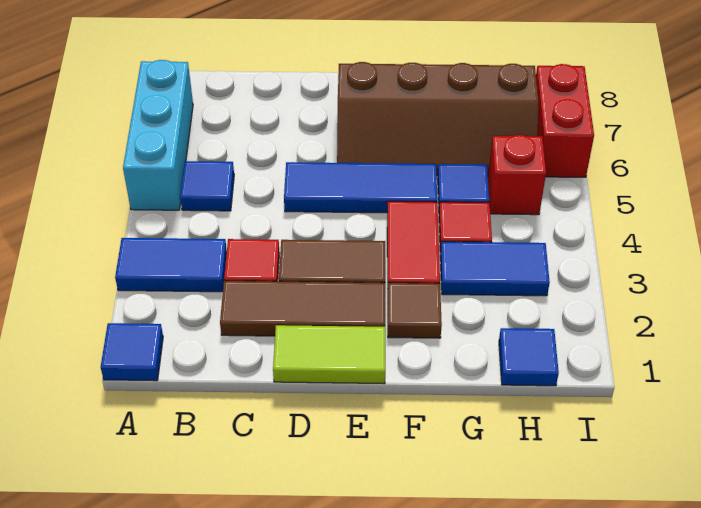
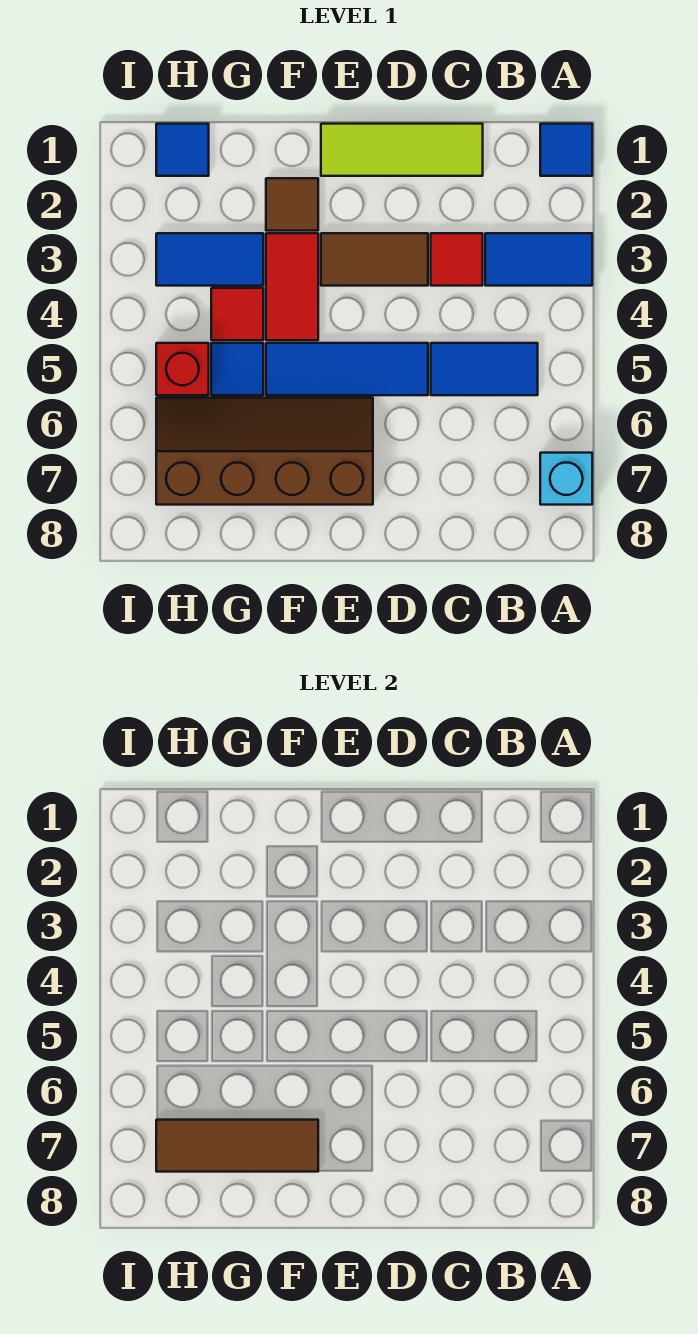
cyan 1x3 brick [123,60,193,210] -> cyan 1x1 brick [540,453,592,505]
blue 1x1 tile [180,161,234,211] -> blue 1x2 tile [431,343,538,395]
brown 1x3 tile [220,281,385,336] -> brown 1x3 tile moved to [156,1120,318,1172]
lime 1x2 tile [273,325,385,384] -> lime 1x3 tile [321,124,483,176]
red 1x2 brick [536,64,594,177] -> none

